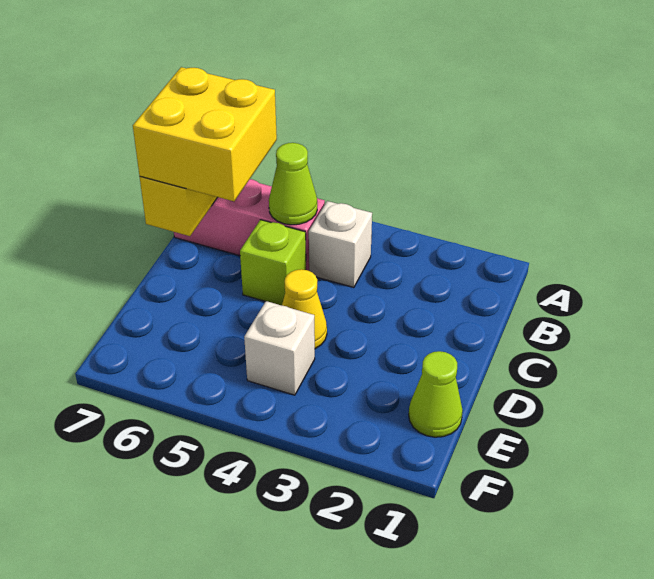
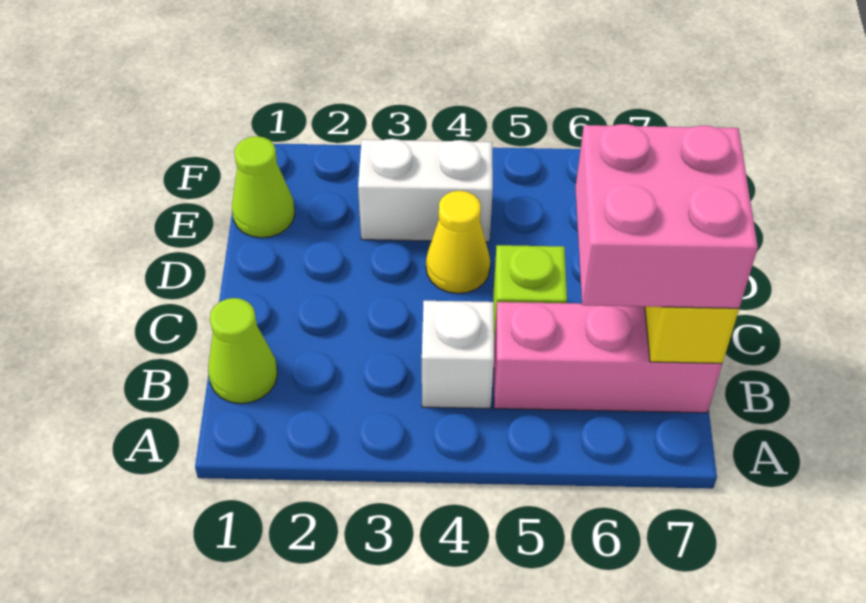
lime 1x1 cone [269,143,317,225] -> lime 1x1 cone moved to [208,298,277,404]
yellow 2x2 brick [133,67,277,201] -> pink 2x2 brick [575,124,758,308]
white 1x1 brick [244,301,315,395] -> white 1x2 brick [358,139,493,242]

